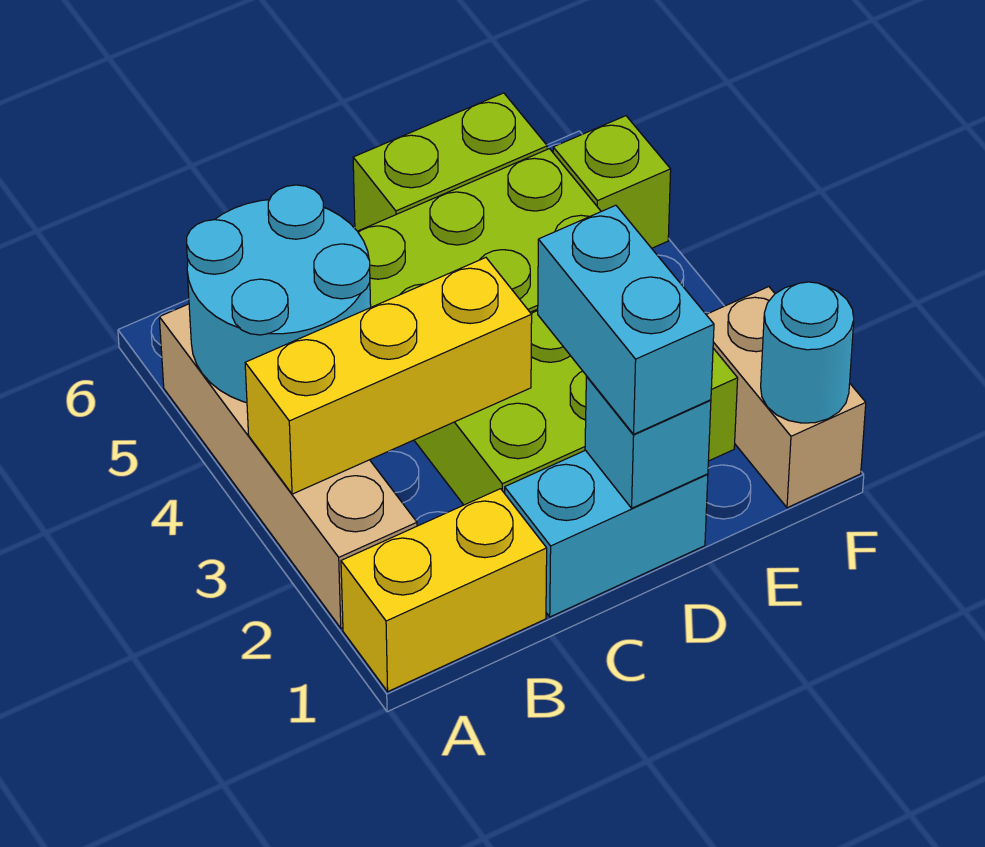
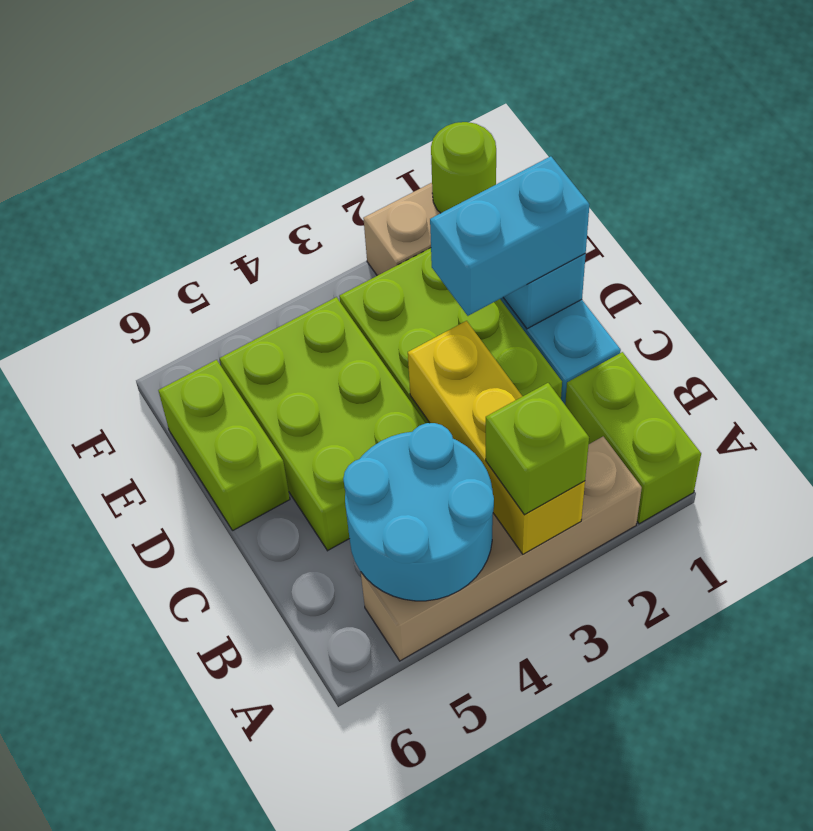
yellow 1x2 brick [341,489,547,691] -> lime 1x2 brick [565,352,701,524]
cyan 1x1 round brick [761,282,854,423] -> lime 1x1 round brick [431,122,496,213]
lime 1x1 brick [553,116,671,248] -> lime 1x1 brick moved to [486,383,589,515]

